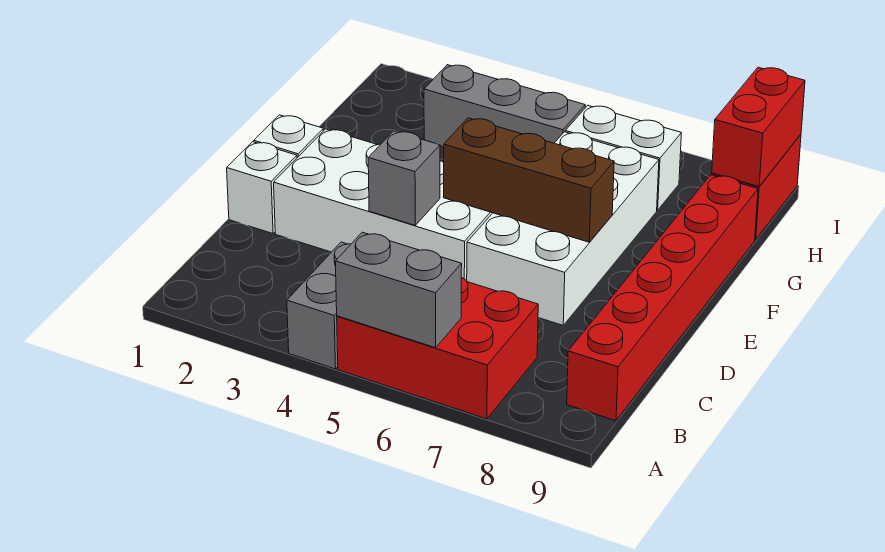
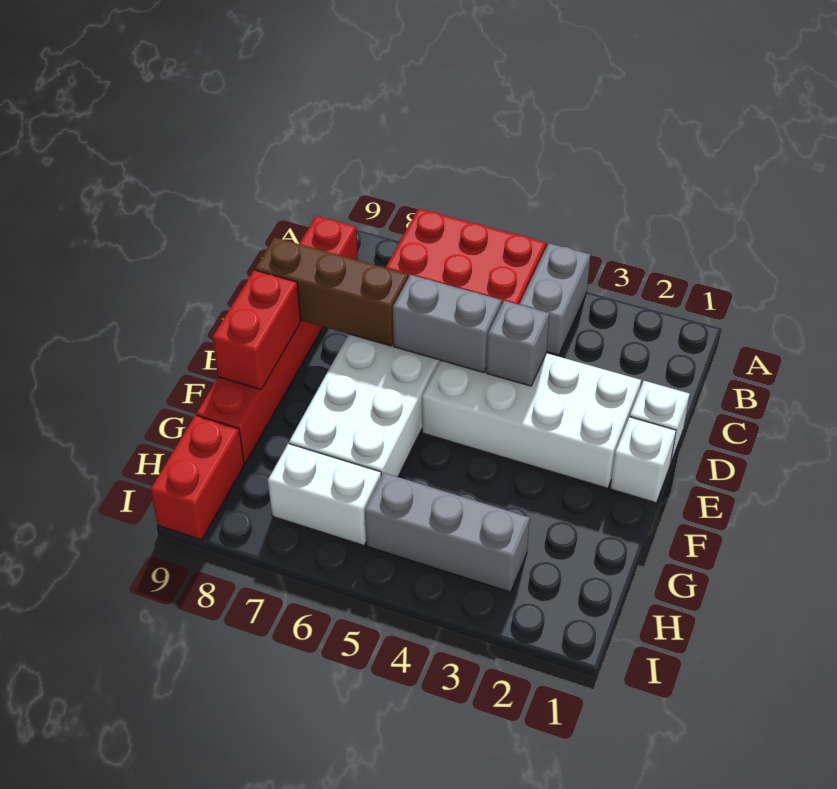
grey 1x2 brick [335,232,462,348] -> grey 1x2 brick moved to [393,275,502,373]
brown 1x3 brick [444,118,614,242] -> brown 1x3 brick moved to [255,237,408,346]
red 1x2 brick [712,67,805,187] -> red 1x2 brick moved to [212,270,301,389]

